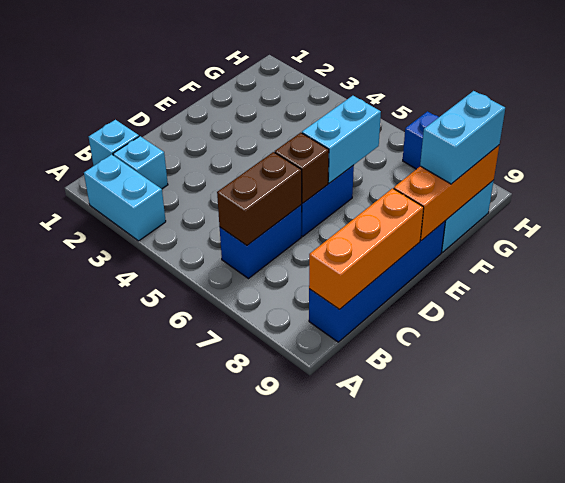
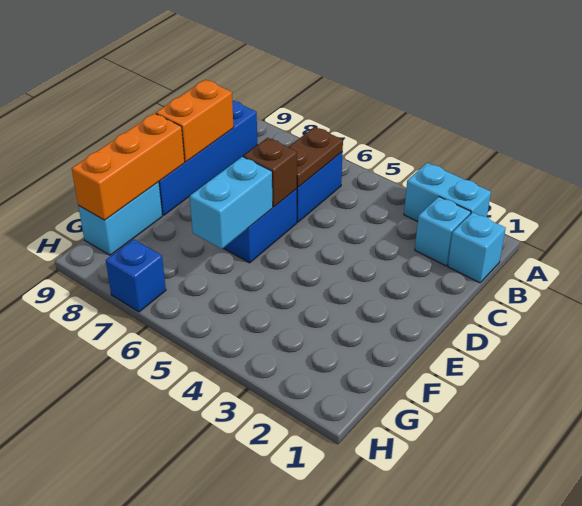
brown 1x2 brick [217,152,302,245] -> brown 1x2 plate [288,127,343,187]
orange 1x3 brick [309,188,424,310] -> orange 1x2 brick [156,80,234,162]
cyan 1x2 brick [420,91,505,184] -> none

